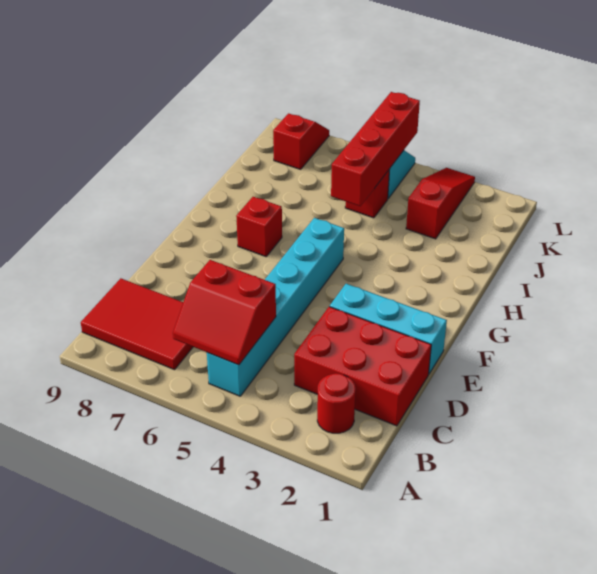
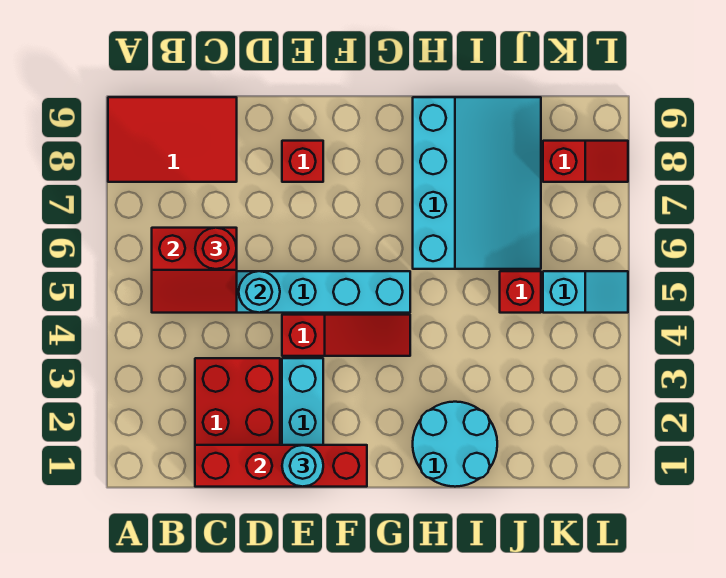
red 1x1 round brick [317,373,356,433] -> red 1x1 round brick moved to [195,228,237,269]
red 2x2 slope [173,260,276,365] -> red 2x2 slope turned to [152,228,237,313]
red 2x3 tile [81,278,193,370] -> red 2x3 tile turned to [108,97,237,182]
none -> cyan 1x1 round brick [239,271,280,313]
none -> cyan 1x1 round brick [282,445,323,487]
red 1x1 brick [236,197,282,257] -> red 1x1 brick moved to [282,141,323,182]
none -> cyan 2x2 round brick [413,402,497,487]
none -> cyan 3x4 slope [413,97,541,269]
red 1x4 brick [331,92,420,206] -> red 1x4 brick moved to [195,445,367,487]
red 1x3 slope [406,168,475,239] -> red 1x3 slope moved to [282,315,410,356]

